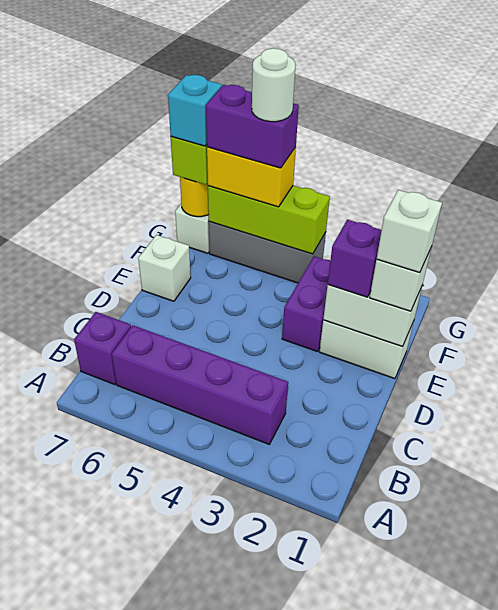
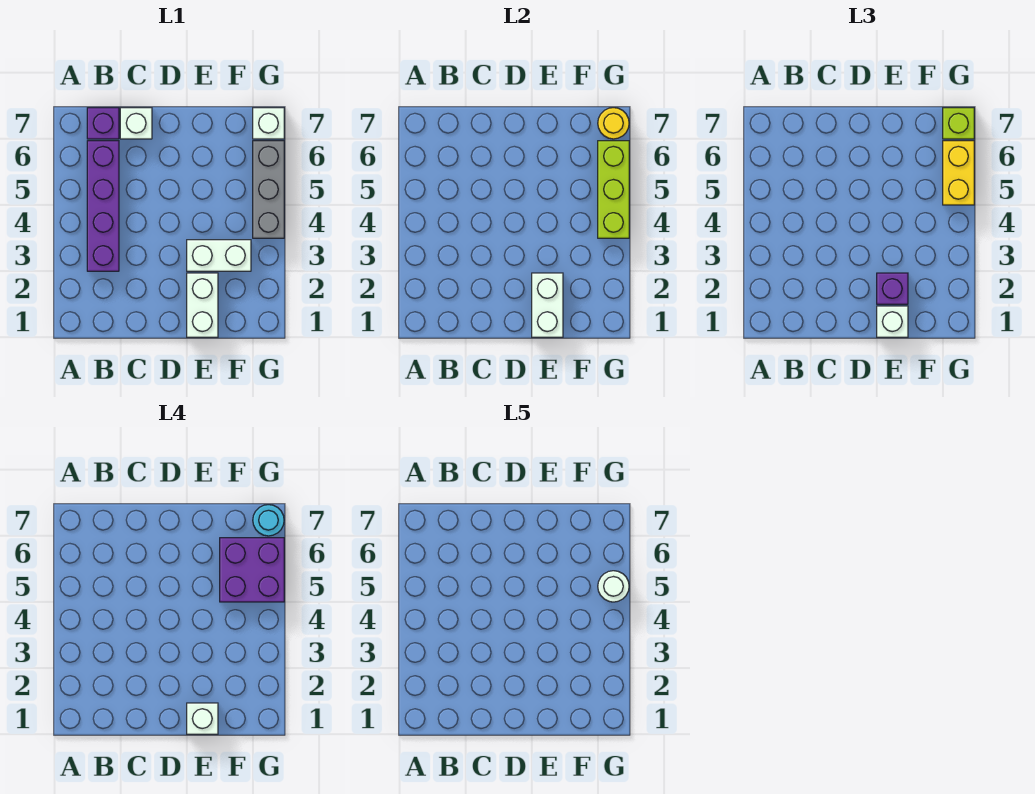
purple 1x2 brick [282,256,330,351] -> white 1x2 brick [187,240,251,271]
white 1x1 brick [138,235,191,301] -> white 1x1 brick moved to [120,108,152,139]
purple 1x2 brick [206,85,299,168] -> purple 2x2 brick [220,538,284,602]
cyan 1x1 brick [168,75,222,146] -> cyan 1x1 round brick [253,505,284,536]

